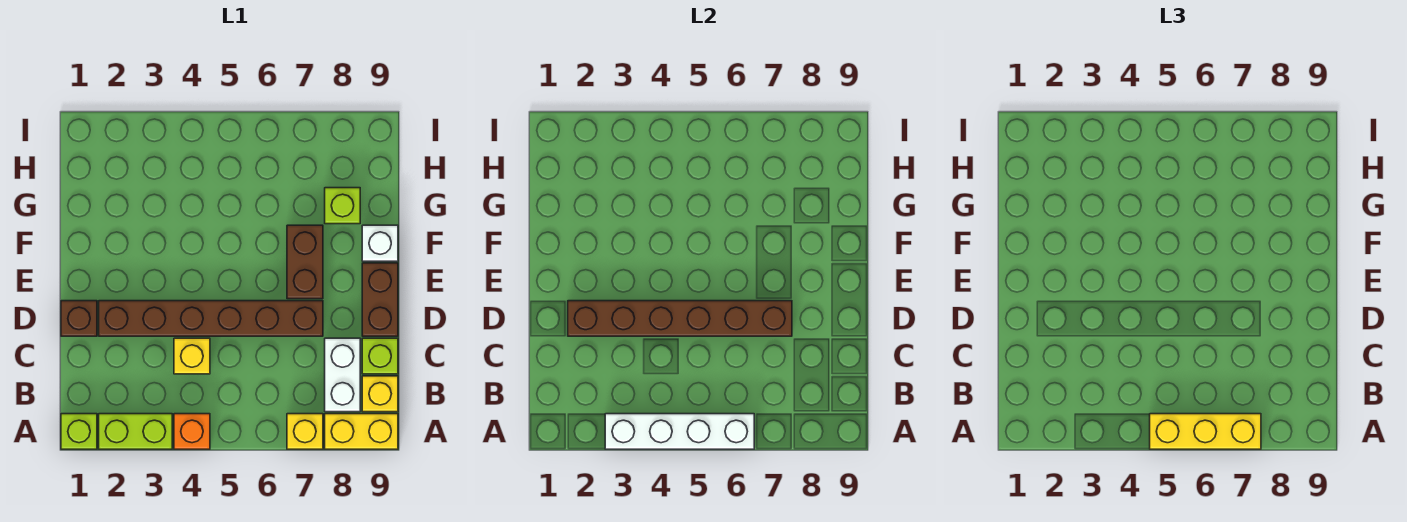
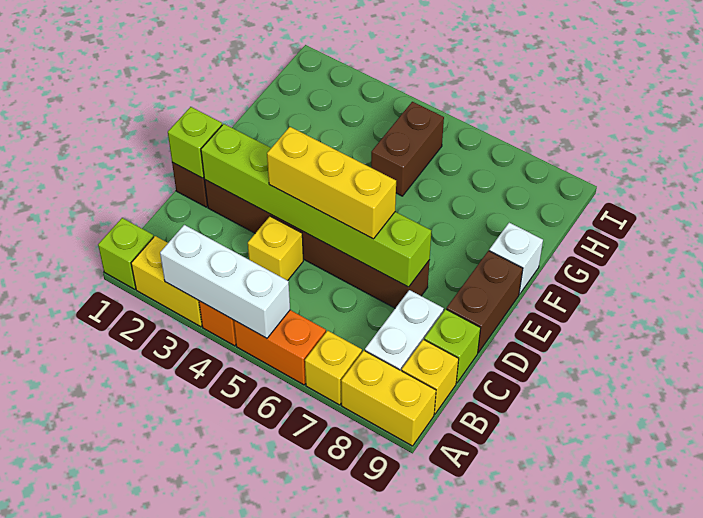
lime 1x2 brick [99,414,172,449] -> yellow 1x2 brick [131,236,202,327]
white 1x4 brick [605,414,754,449] -> white 1x3 brick [160,225,290,338]
none -> orange 1x2 brick [234,310,326,385]
yellow 1x3 brick [1150,414,1261,449] -> yellow 1x3 brick moved to [267,127,396,239]
brown 1x6 brick [568,301,792,336] -> lime 1x6 brick [201,124,431,287]
brown 1x2 brick [287,225,323,299] -> brown 1x2 brick moved to [371,102,444,196]
lime 1x1 brick [325,188,360,224] -> lime 1x1 brick moved to [168,107,222,178]

